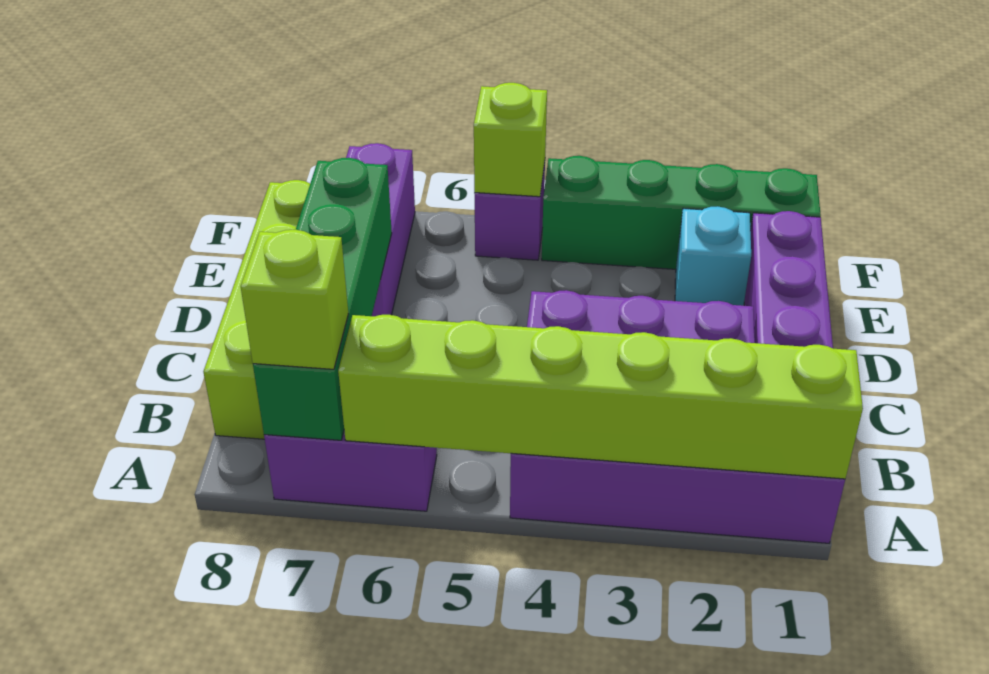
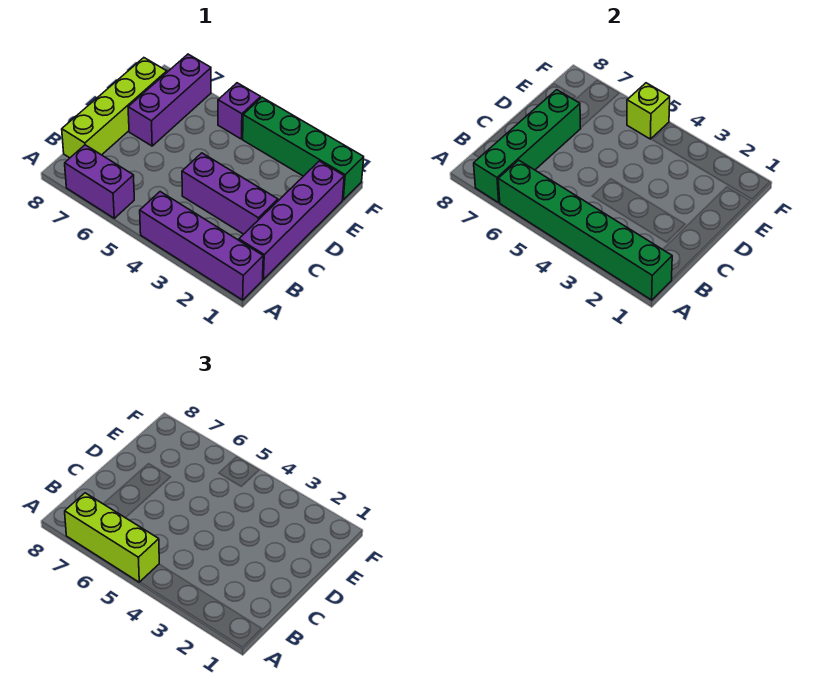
lime 1x6 brick [338,315,863,479] -> green 1x6 brick [498,160,672,300]
lime 1x1 brick [241,230,348,369] -> lime 1x3 brick [65,493,159,582]
cyan 1x1 brick [675,206,751,306] -> none

